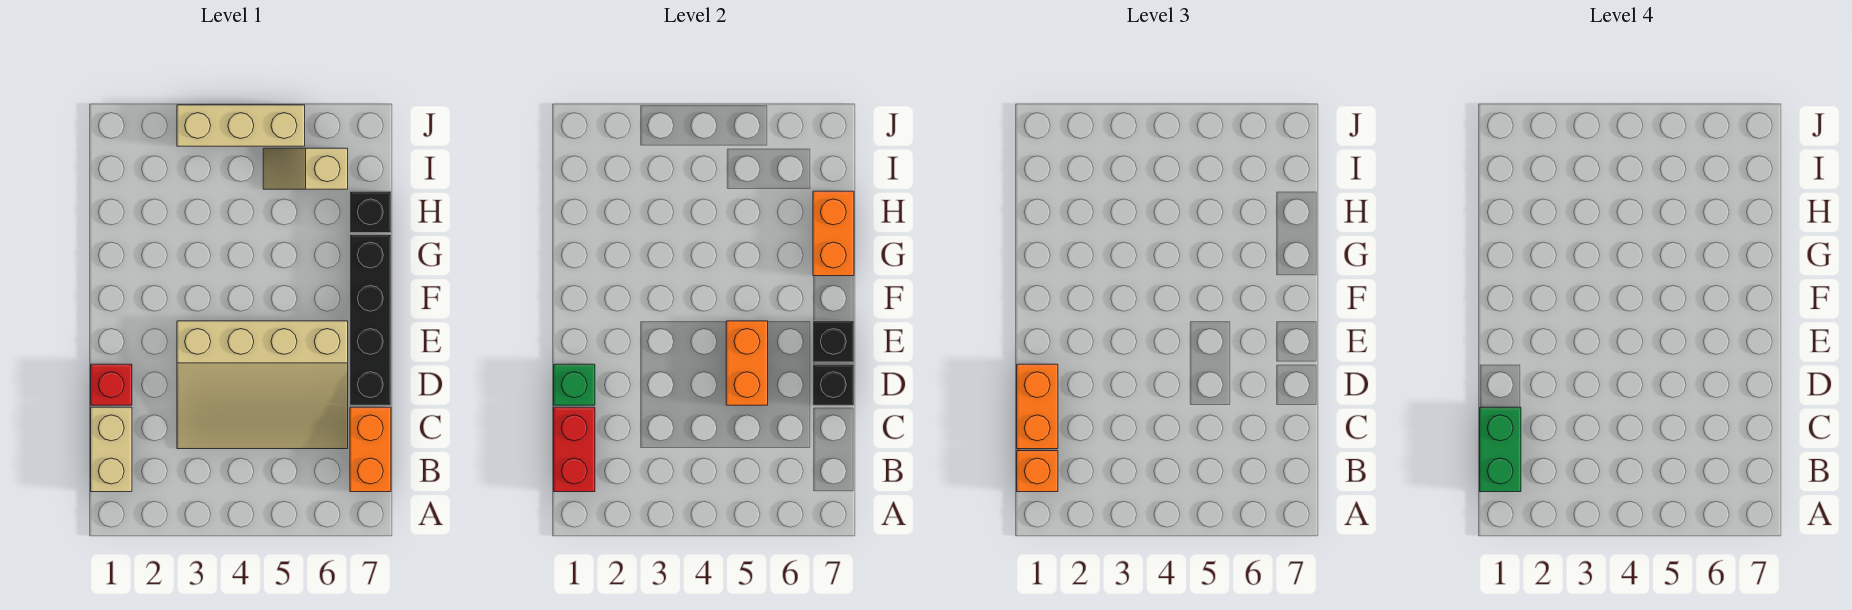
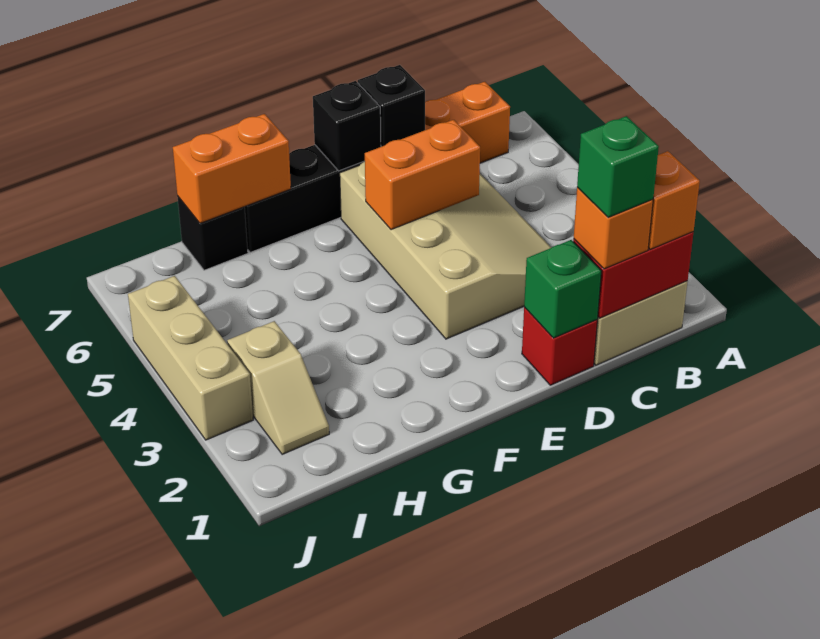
green 1x2 brick [1480,407,1521,492] -> green 1x1 brick [577,116,659,218]
orange 1x2 brick [1017,364,1058,449] -> orange 1x1 brick [574,187,653,269]
tan 1x2 slope [263,148,348,189] -> tan 1x2 slope moved to [227,321,329,454]

